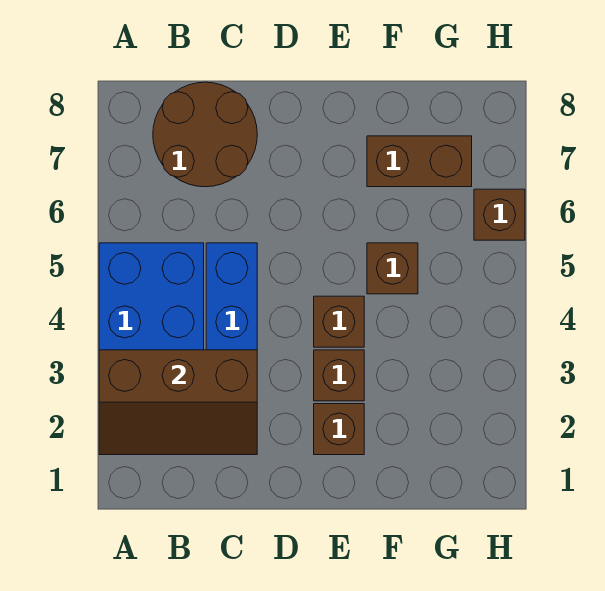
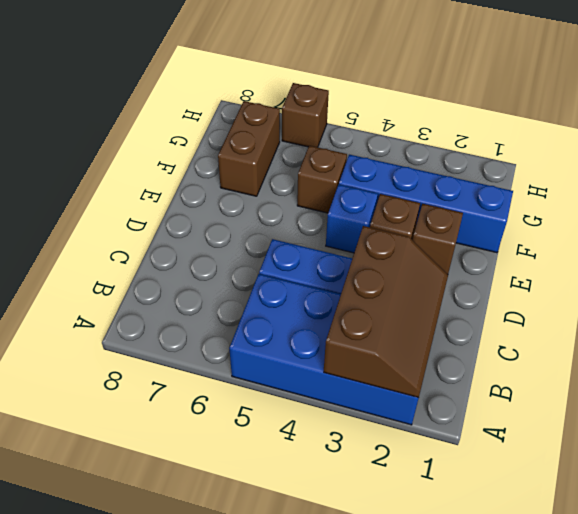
brown 2x2 round brick [153,82,257,187] -> none
brown 1x1 brick [314,296,364,347] -> blue 1x1 brick [326,185,378,253]
none -> blue 1x4 brick [339,155,513,253]

